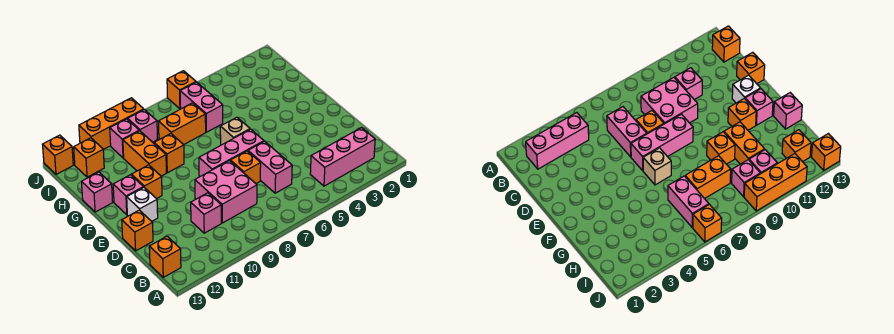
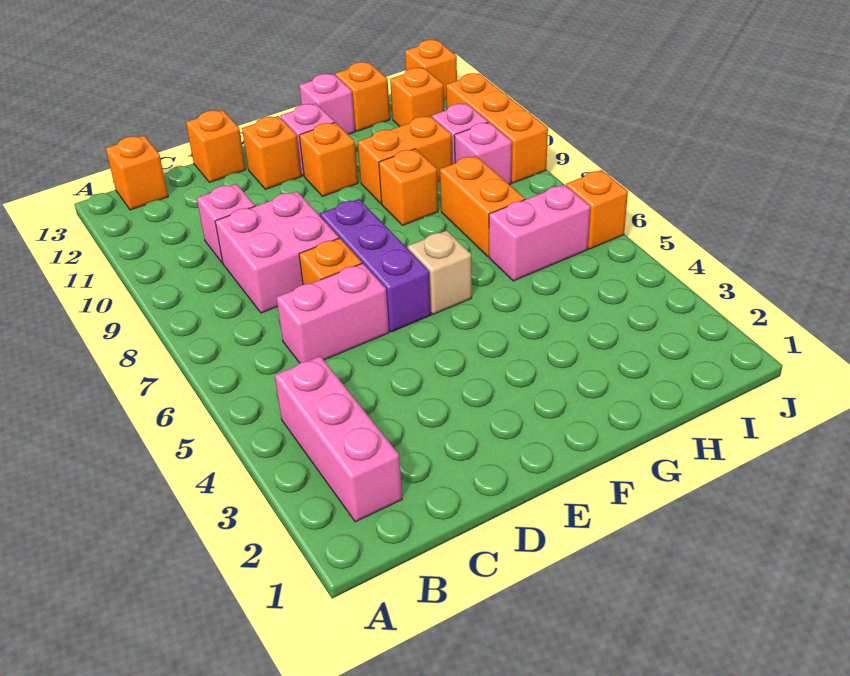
pink 1x3 brick [199,129,264,177] -> purple 1x3 brick [320,199,431,332]
white 1x1 brick [127,187,158,221] -> orange 1x1 brick [242,116,301,189]
none -> orange 1x1 brick [335,62,390,131]

